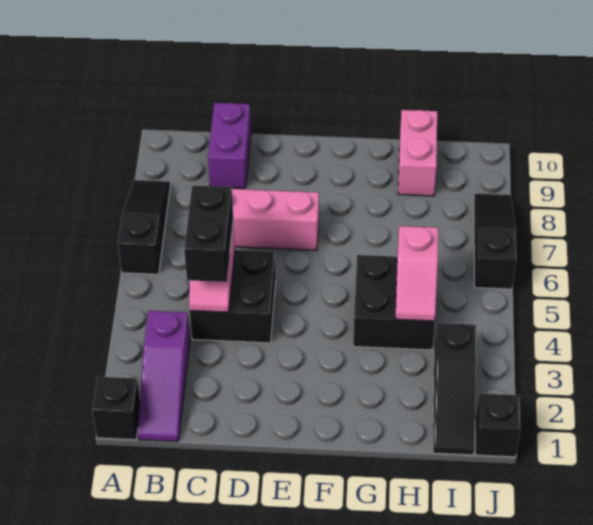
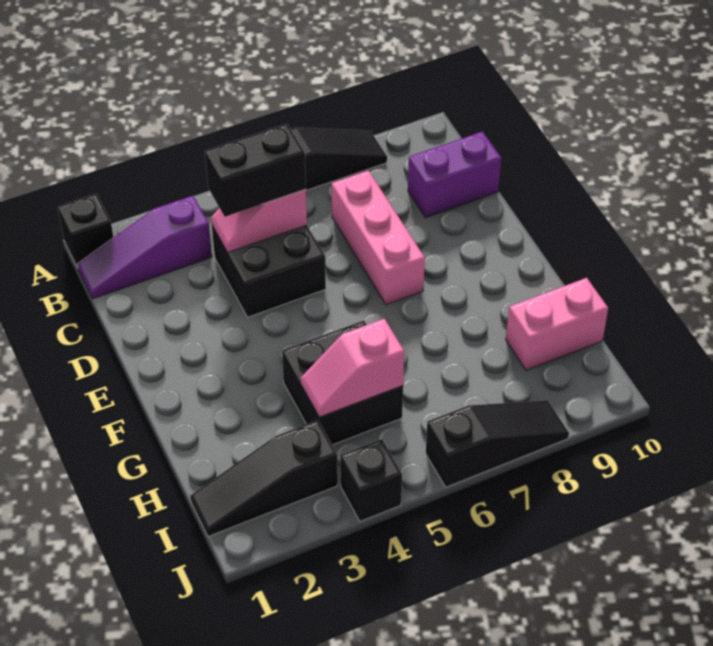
black 1x1 brick [475,393,520,457] -> black 1x1 brick moved to [340,439,402,521]

